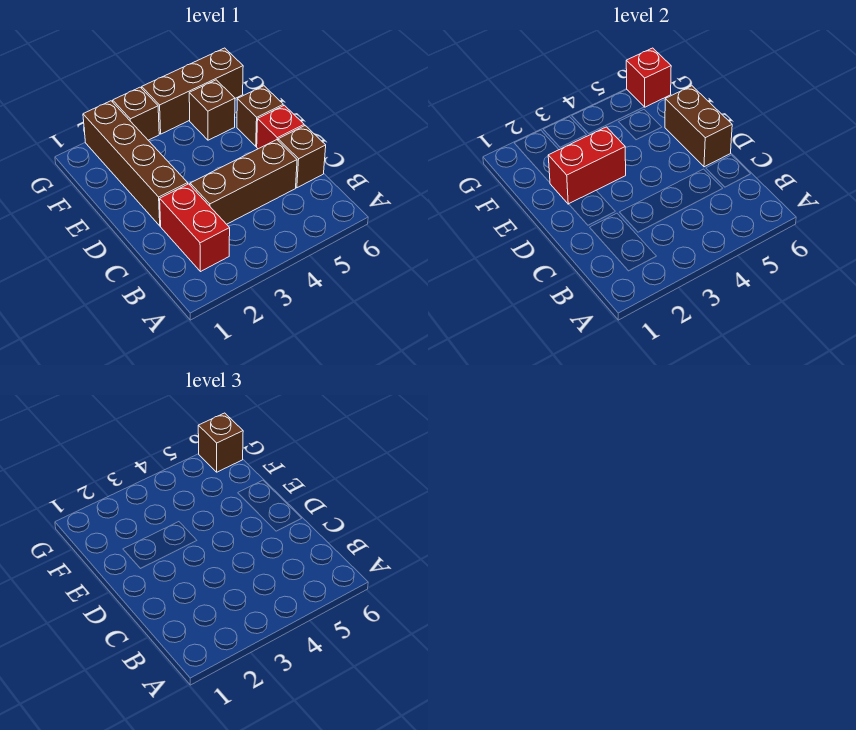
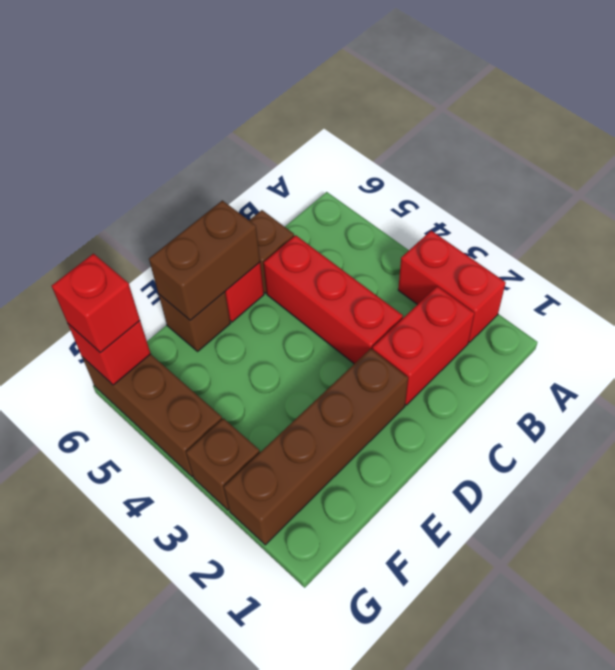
brown 1x3 brick [190,140,297,224] -> red 1x3 brick [264,235,403,364]
red 1x2 brick [548,127,626,204] -> red 1x2 brick moved to [398,231,506,343]
brown 1x1 brick [189,80,235,140] -> none
brown 1x1 brick [198,413,243,472] -> red 1x1 brick [52,254,140,353]

